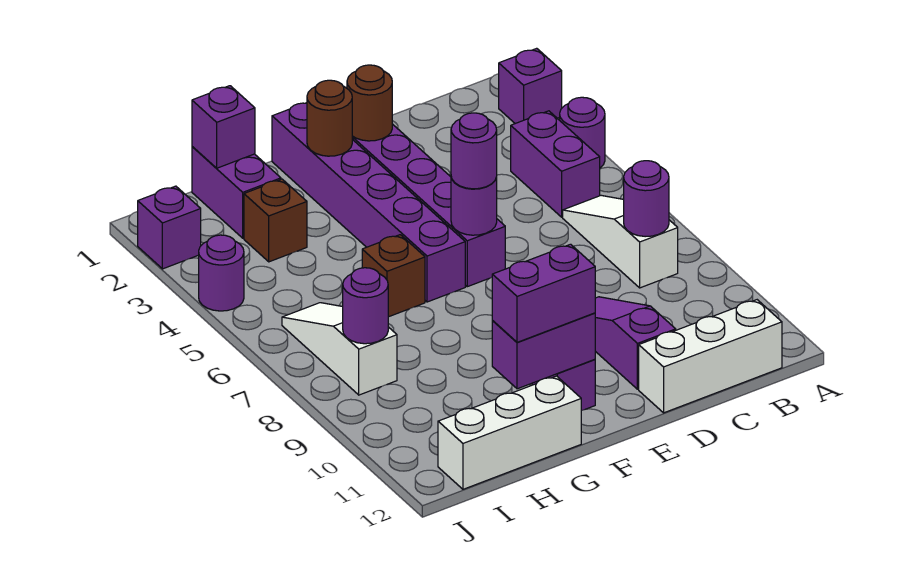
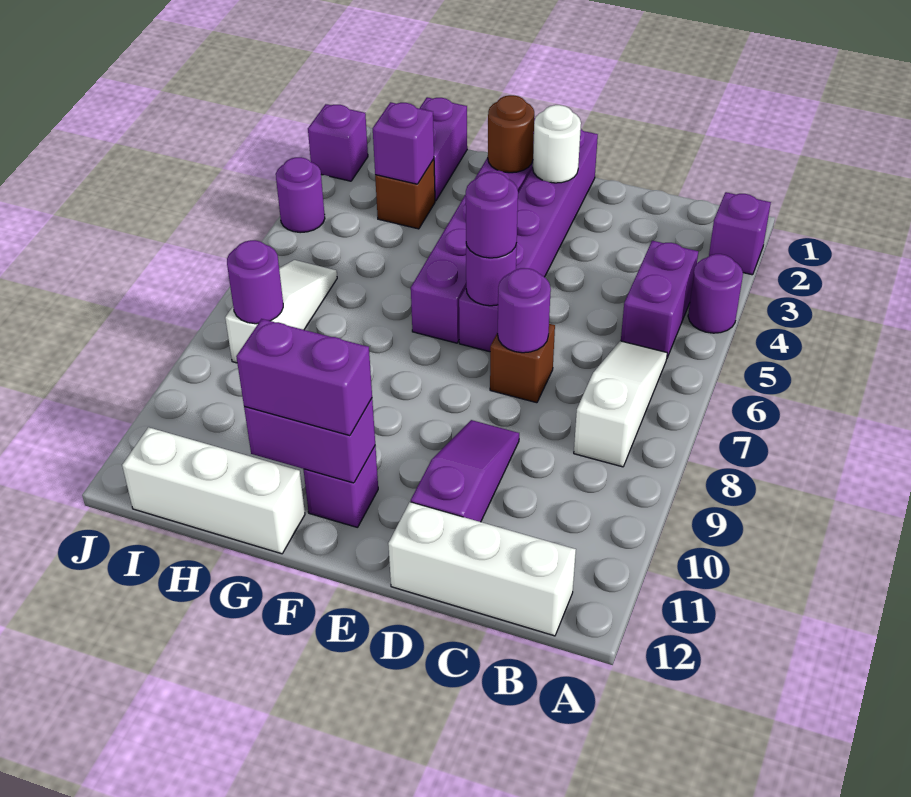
purple 1x1 round brick [624,161,669,237] -> purple 1x1 round brick moved to [498,268,551,353]
brown 1x1 round brick [347,65,392,141] -> white 1x1 round brick [533,105,581,183]
brown 1x1 brick [362,235,425,317] -> brown 1x1 brick moved to [490,324,555,403]
purple 1x1 brick [192,86,255,168] -> purple 1x1 brick moved to [373,102,434,184]

